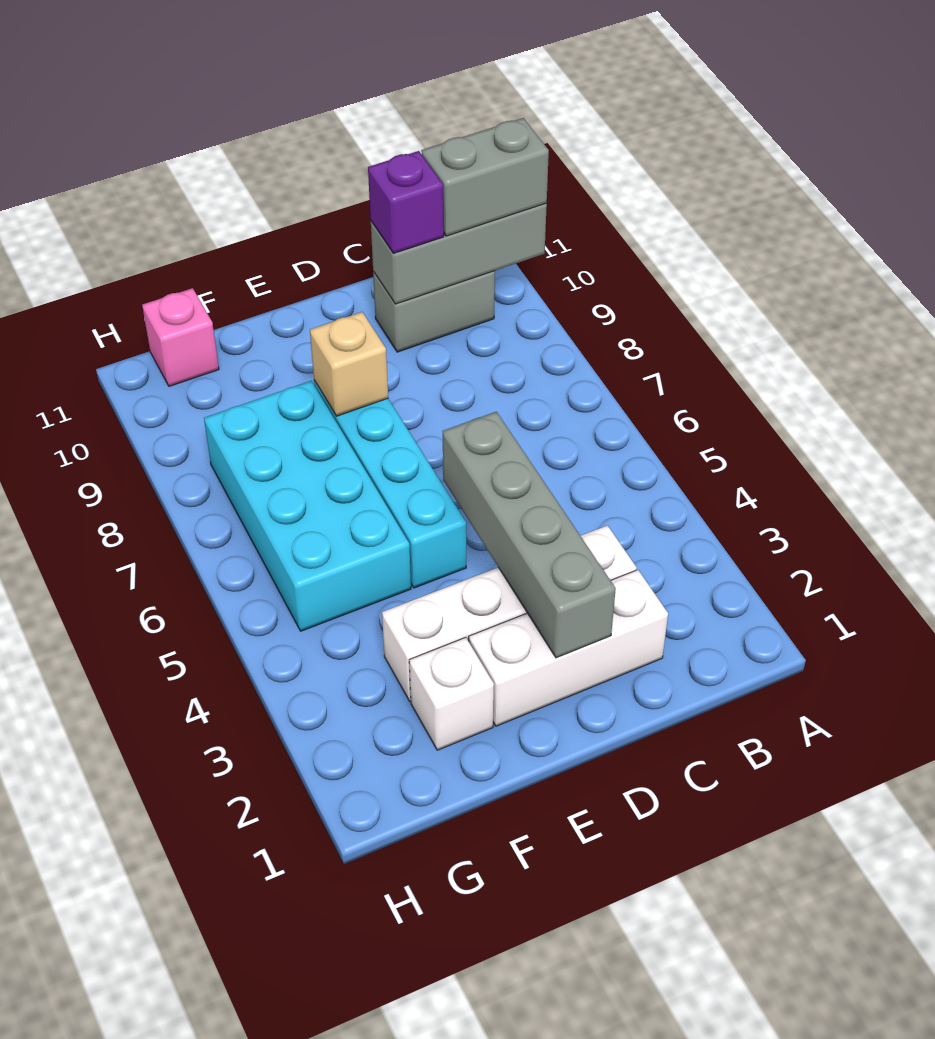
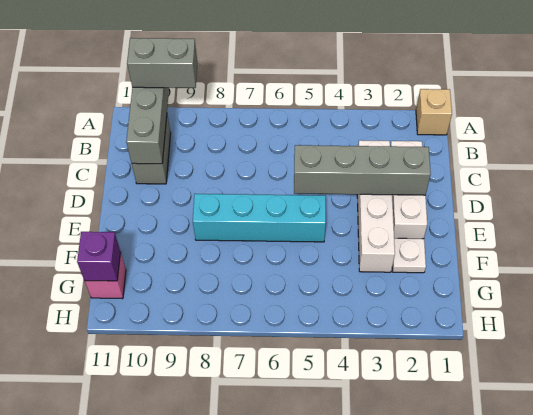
grey 1x2 brick [421,118,549,236] -> grey 1x2 brick turned to [127,38,198,88]
purple 1x1 brick [368,151,444,253] -> purple 1x1 brick moved to [77,232,120,281]
tan 1x1 brick [310,312,388,416] -> tan 1x1 brick moved to [416,89,452,135]
white 1x1 brick [409,637,494,750] -> white 1x1 plate [392,238,426,273]
cyan 2x4 brick [204,381,411,631] -> none

